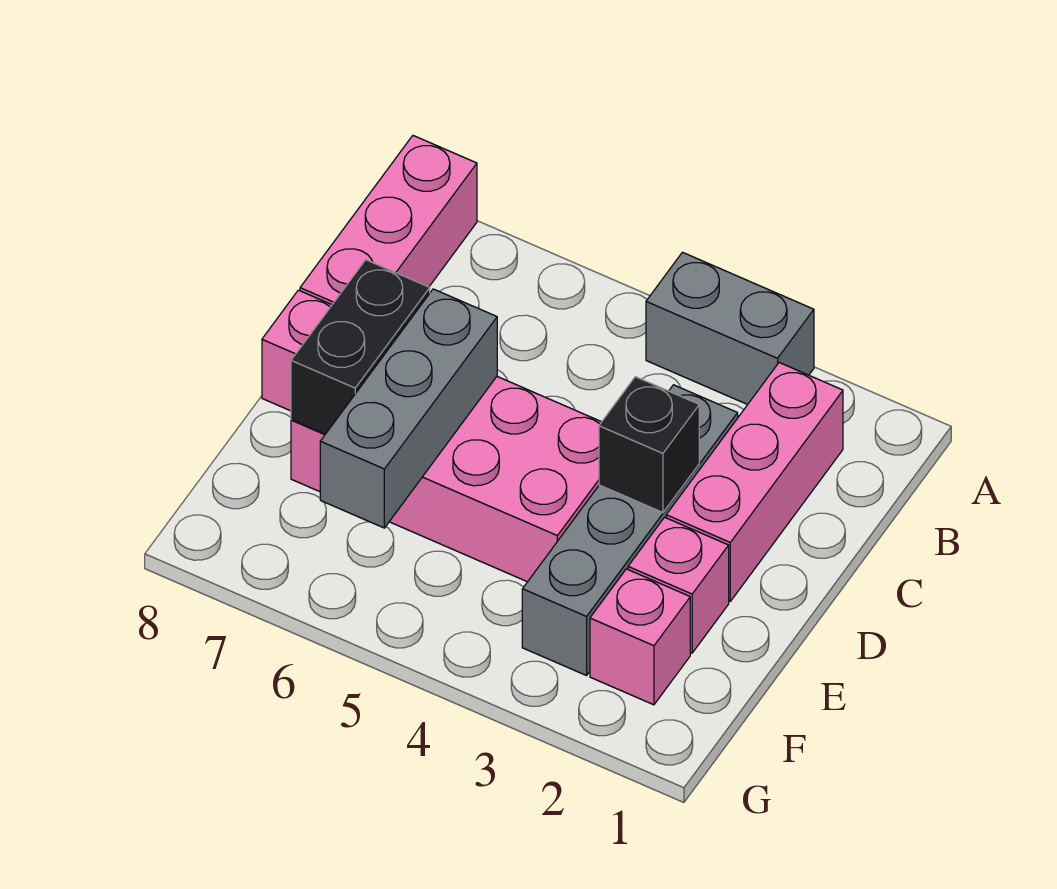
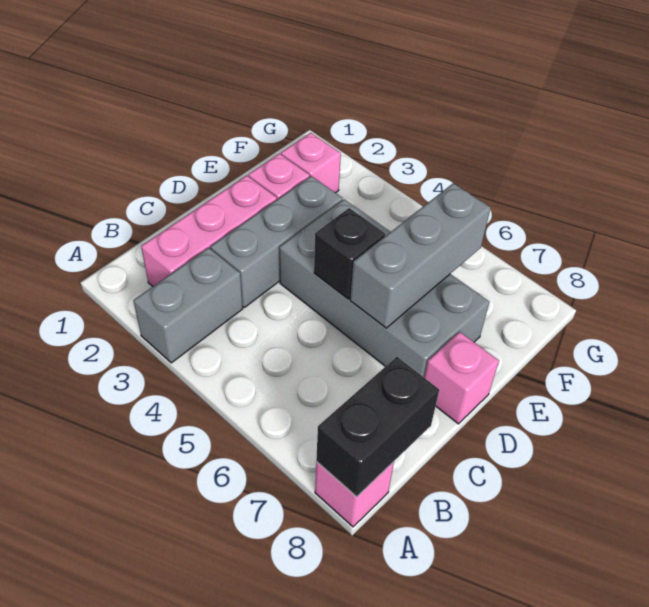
grey 1x2 brick [646,252,814,405] -> grey 1x2 brick turned to [134,248,243,363]
pink 1x3 brick [300,136,477,305] -> pink 1x1 brick [315,462,394,527]
grey 1x4 brick [522,385,738,676] -> grey 1x3 brick [210,176,343,307]
black 1x1 brick [599,377,699,513] -> black 1x1 brick moved to [314,208,385,299]
pink 2x4 brick [291,377,601,582] -> grey 2x4 brick [279,199,489,377]
black 1x2 brick [291,260,430,434] -> black 1x2 brick moved to [316,357,439,497]

